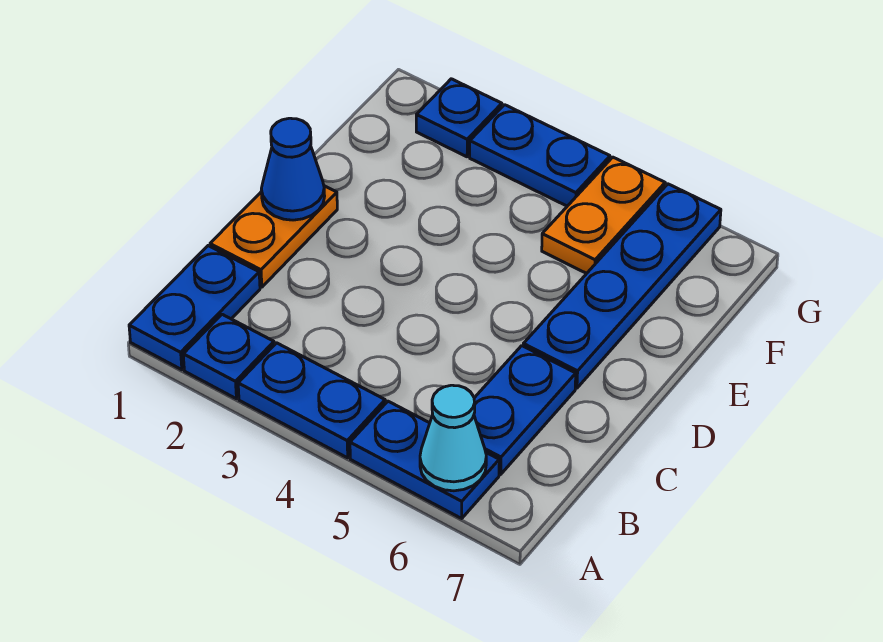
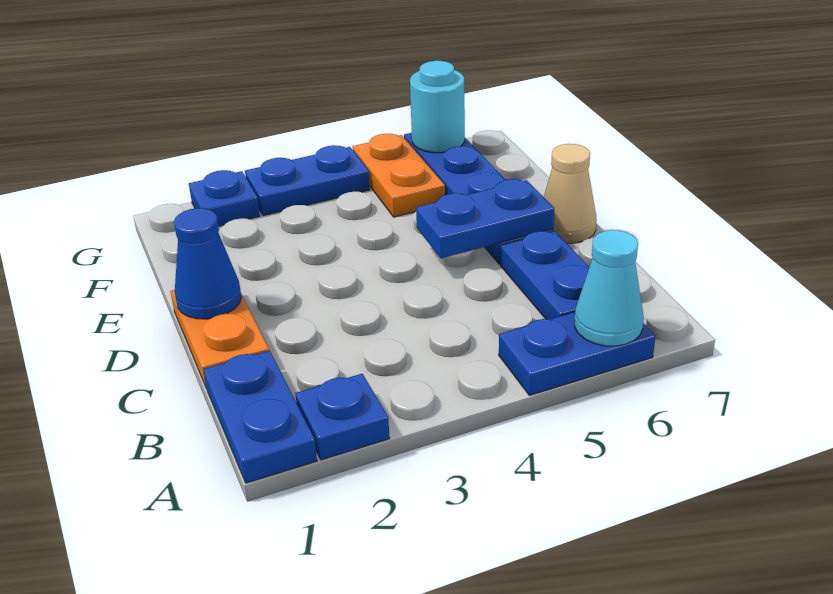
blue 1x2 plate [238,343,385,458] -> blue 1x2 plate moved to [416,179,554,258]
none -> tan 1x1 cone [544,144,597,243]
none -> cyan 1x1 round brick [410,61,465,153]

